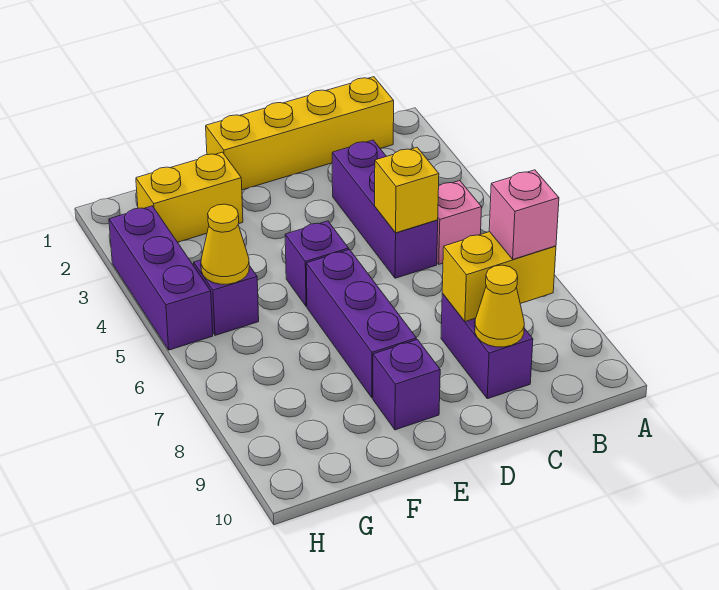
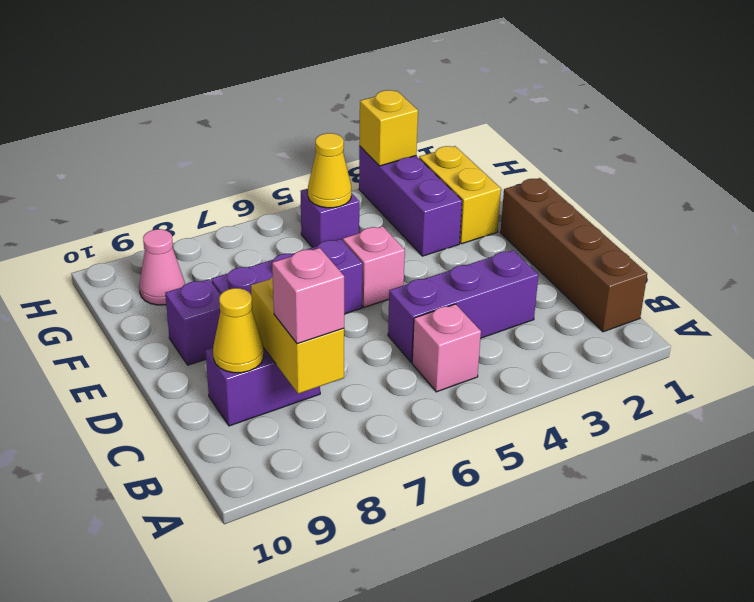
yellow 1x4 brick [206,77,394,190] -> brown 1x4 brick [500,178,647,332]
yellow 1x1 brick [375,147,439,233] -> yellow 1x1 brick moved to [359,90,418,166]
purple 1x1 brick [285,221,349,307] -> pink 1x1 brick [343,226,405,307]
none -> pink 1x1 cone [139,229,185,305]
purple 1x3 brick [109,206,213,350] -> purple 1x3 brick turned to [359,147,462,256]

